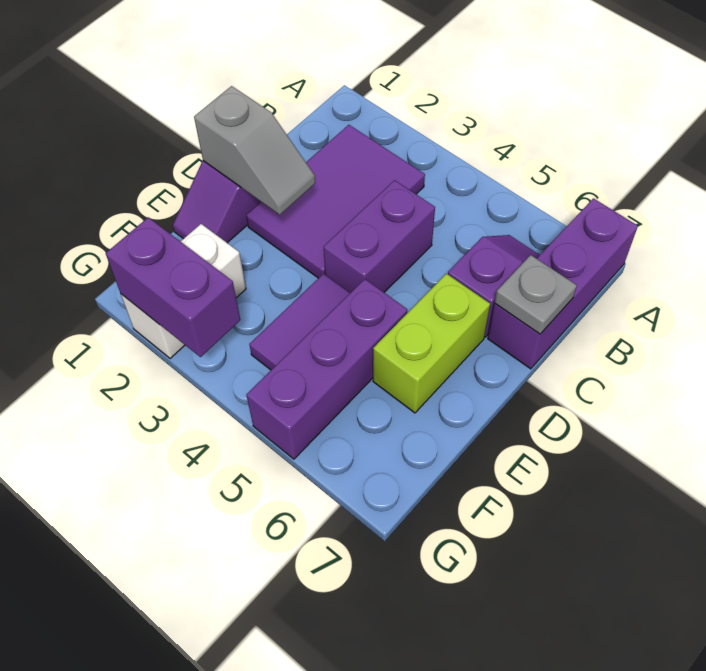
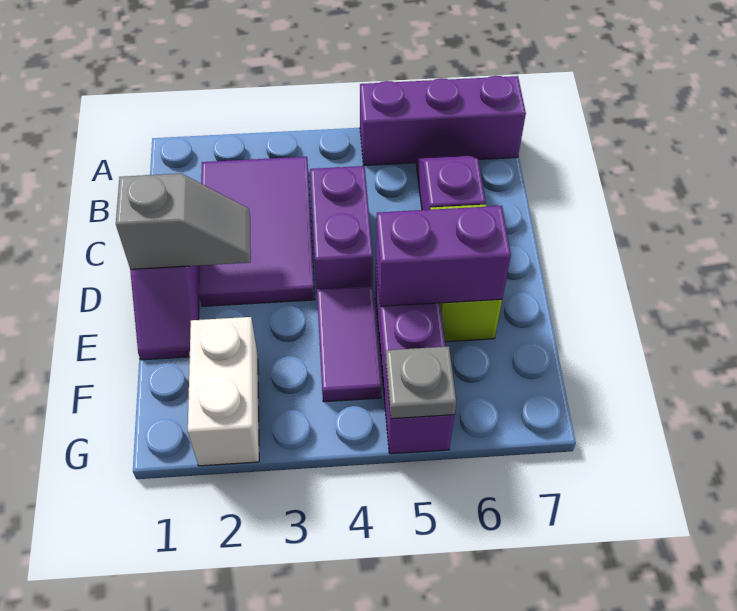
purple 1x3 brick [488,198,638,369] -> purple 1x3 brick turned to [360,76,526,165]
grey 1x1 plate [495,255,577,334] -> grey 1x1 plate moved to [386,346,456,419]
purple 1x2 brick [106,217,240,357] -> purple 1x2 brick moved to [376,206,511,306]

